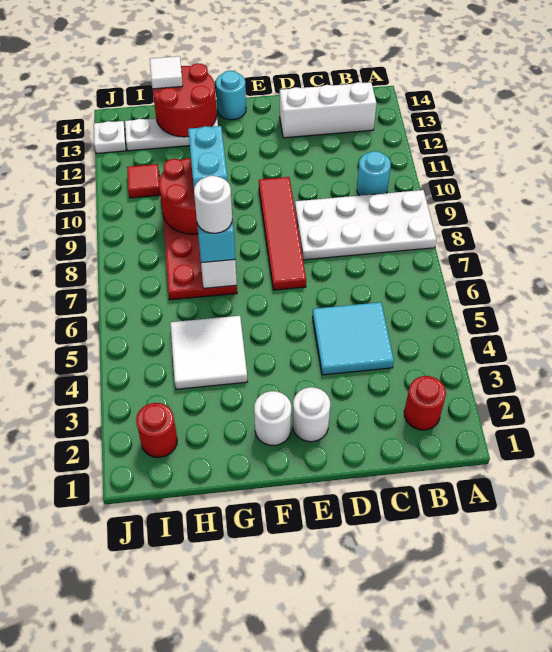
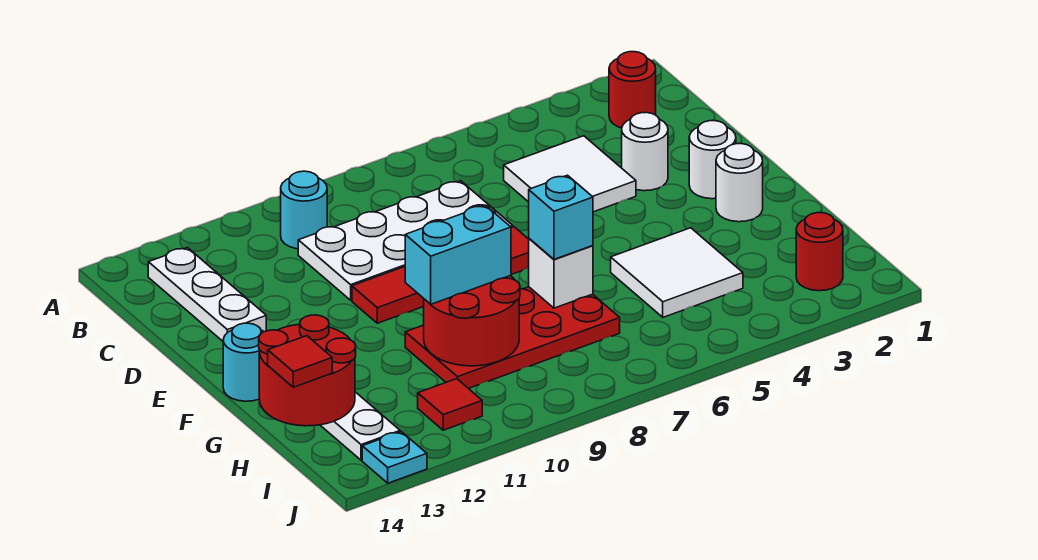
white 2x4 plate [295,190,436,260] -> white 2x4 plate turned to [298,181,513,300]
white 1x3 brick [280,82,376,138] -> white 1x3 plate [148,248,266,341]
cyan 2x2 tile [313,302,394,375] -> white 2x2 tile [504,136,636,212]
white 1x1 round brick [194,176,232,233] -> white 1x1 round brick moved to [622,113,668,191]
white 1x1 tile [150,56,183,89] -> red 1x1 tile [268,336,332,387]
white 1x1 plate [94,121,126,153] -> cyan 1x1 plate [362,432,427,483]

